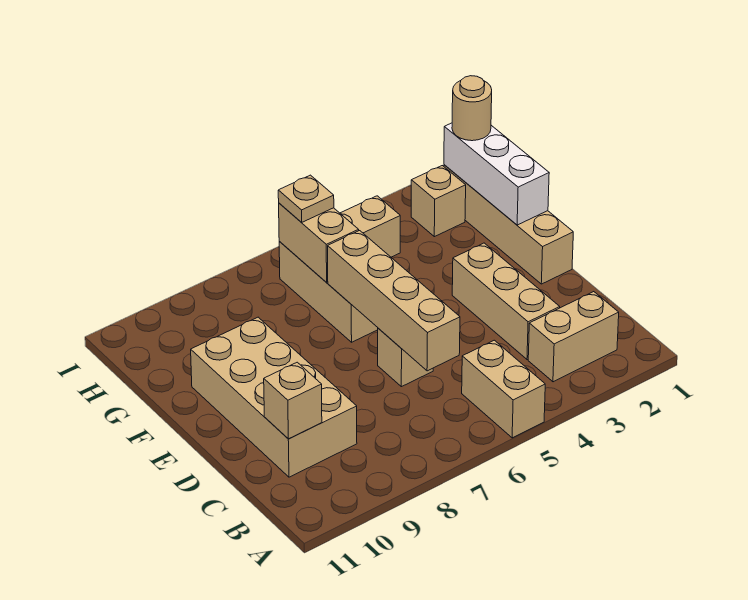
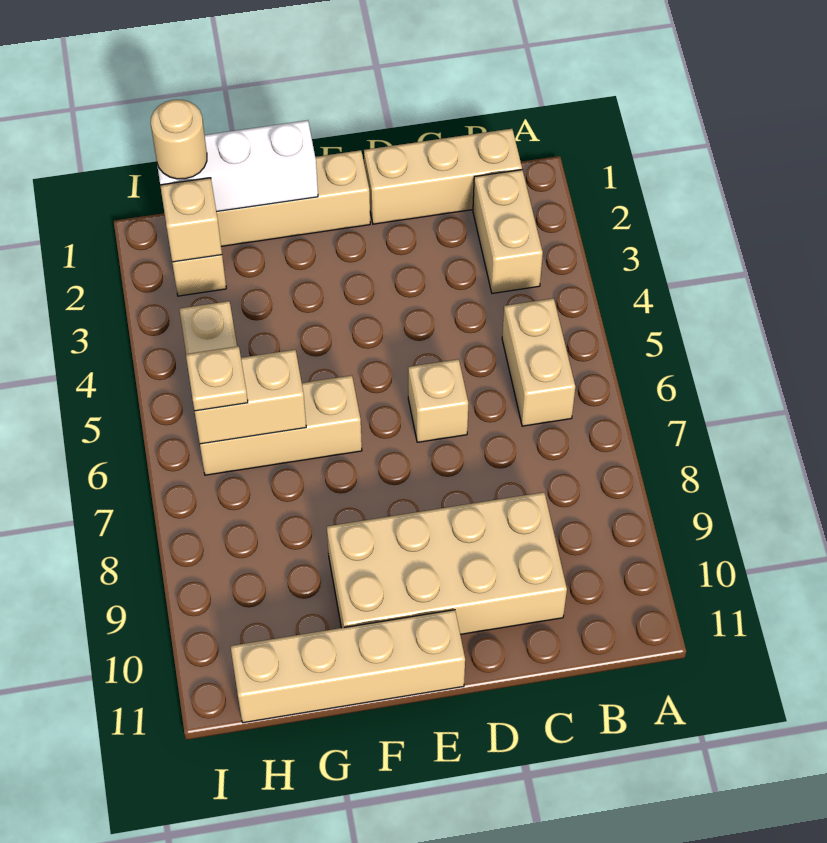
tan 1x2 brick [462,340,545,438] -> tan 1x2 brick turned to [502,298,575,426]
tan 1x3 brick [452,243,560,360] -> tan 1x3 brick moved to [364,129,522,224]
tan 1x4 brick [328,231,460,371] -> tan 1x4 brick moved to [230,610,465,723]
tan 1x1 brick [264,362,322,439] -> tan 1x1 brick moved to [160,178,222,262]

